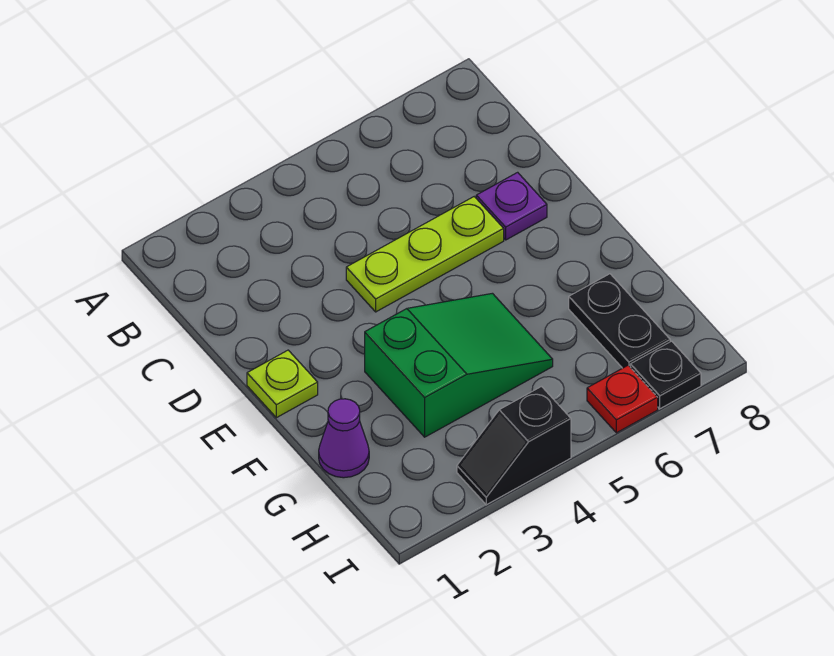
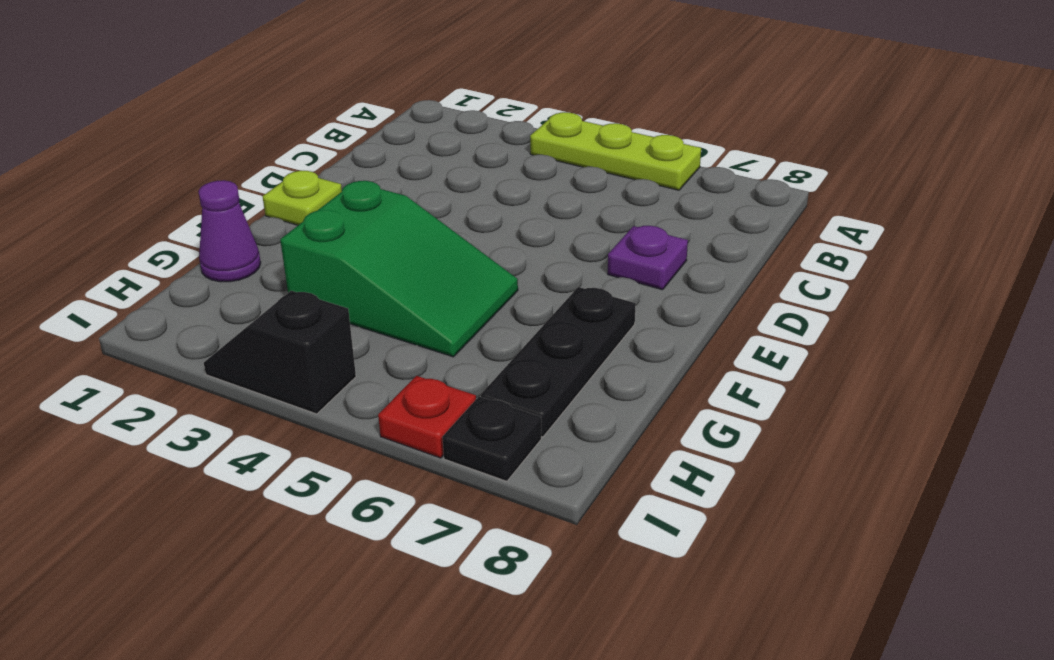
lime 1x3 plate [346,197,504,312] -> lime 1x3 plate moved to [530,112,701,190]
black 1x2 plate [569,274,670,368] -> black 1x3 plate [481,287,636,437]

